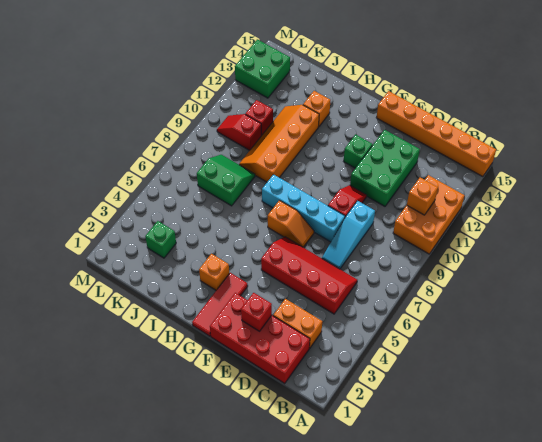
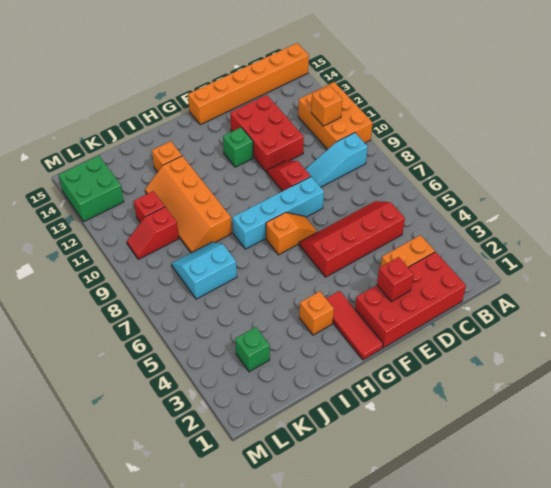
cyan 1x3 slope [322,201,375,269] -> cyan 1x3 slope turned to [305,133,368,187]
green 2x3 brick [350,130,420,206] -> red 2x3 brick [230,95,304,172]
green 2x2 slope [197,155,255,206] -> cyan 2x2 slope [172,242,237,299]

